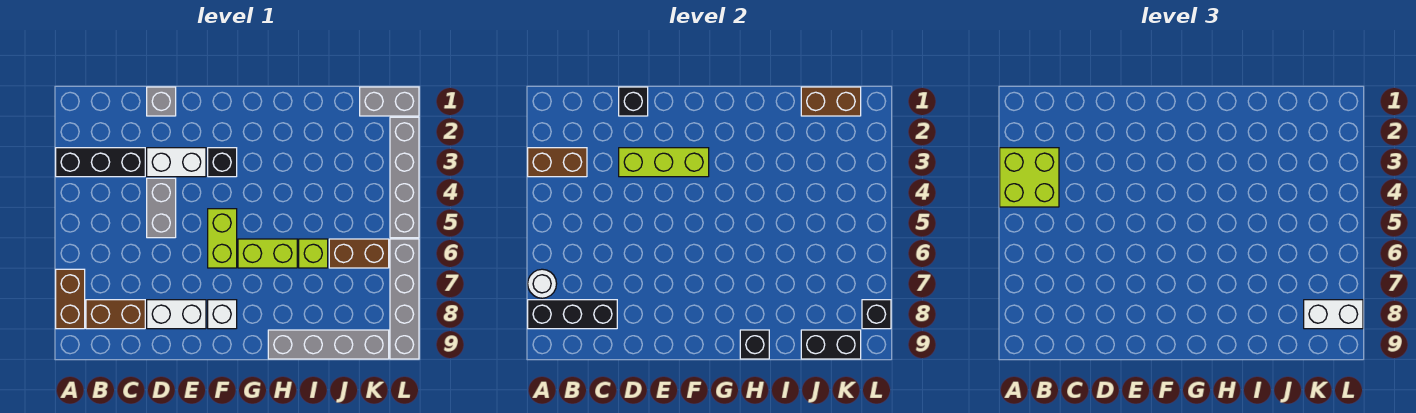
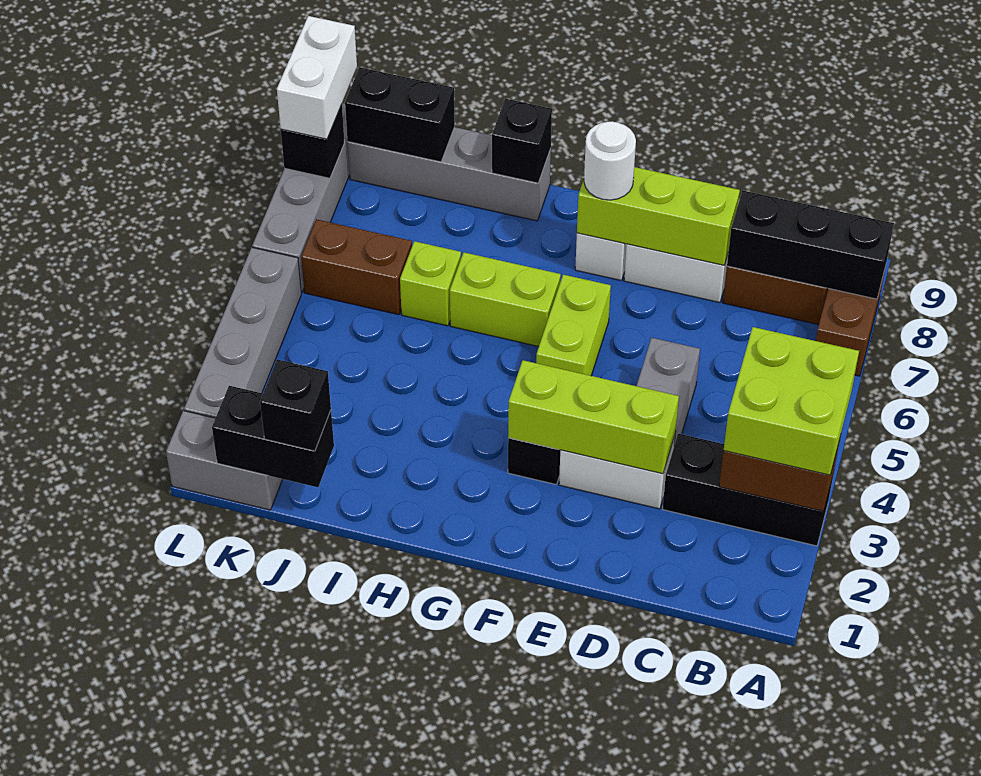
white 1x1 round brick [528,269,557,298] -> white 1x1 round brick moved to [584,121,636,200]
grey 1x1 brick [147,87,176,116] -> none
black 1x1 brick [619,87,648,116] -> black 1x1 brick moved to [260,359,331,451]
none -> lime 1x3 brick [577,167,740,265]
brown 1x2 brick [801,87,861,116] -> black 1x2 brick [212,386,334,487]
white 1x2 brick [1304,300,1363,329] -> white 1x2 brick turned to [277,16,357,139]

